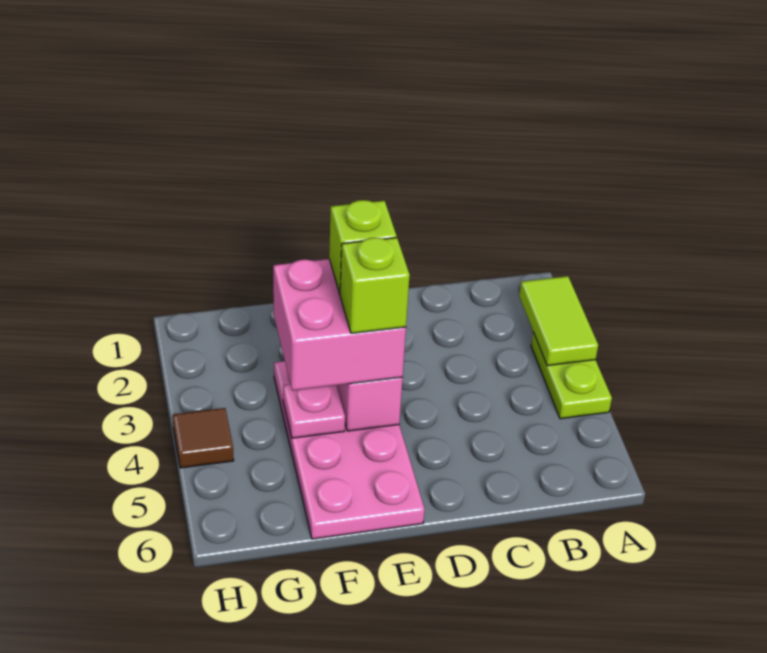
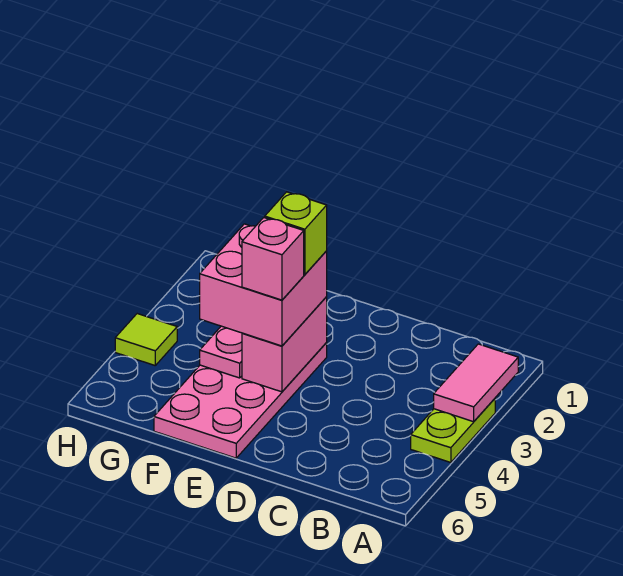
lime 1x2 tile [519,276,598,366] -> pink 1x2 tile [434,344,518,422]
lime 1x1 brick [340,237,410,333] -> pink 1x1 brick [242,218,304,300]
brown 1x1 tile [173,408,234,468] -> lime 1x1 tile [115,314,177,365]

